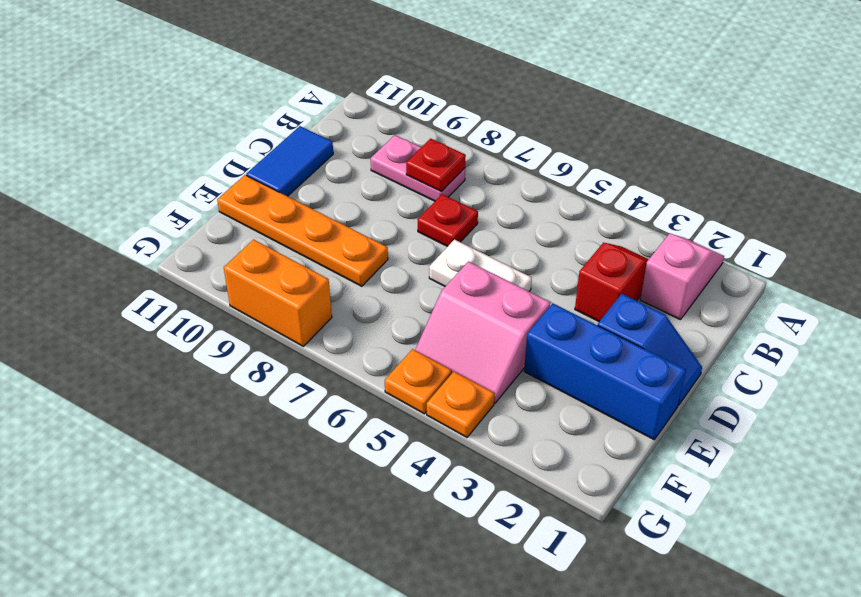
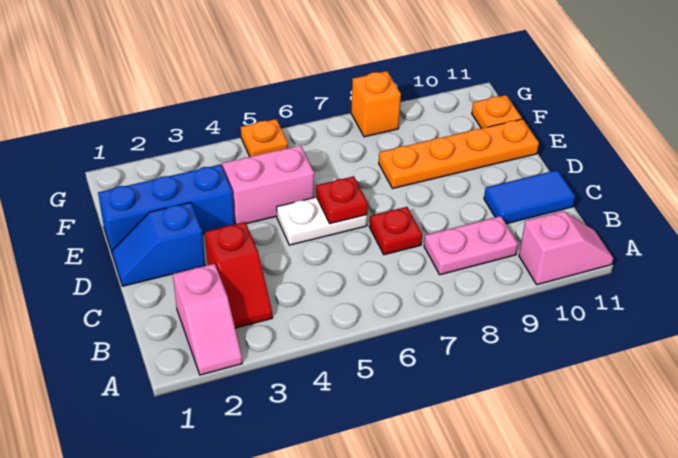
none -> pink 1x2 slope [519,211,613,285]
red 1x1 plate [406,139,466,192] -> red 1x1 plate moved to [316,176,368,224]
blue 1x2 tile [246,126,333,196] -> blue 1x2 tile turned to [484,170,575,224]
orange 1x1 plate [427,372,495,437] -> orange 1x1 plate moved to [472,95,522,128]
orange 1x2 brick [224,240,332,346] -> orange 1x1 brick [351,71,401,137]

